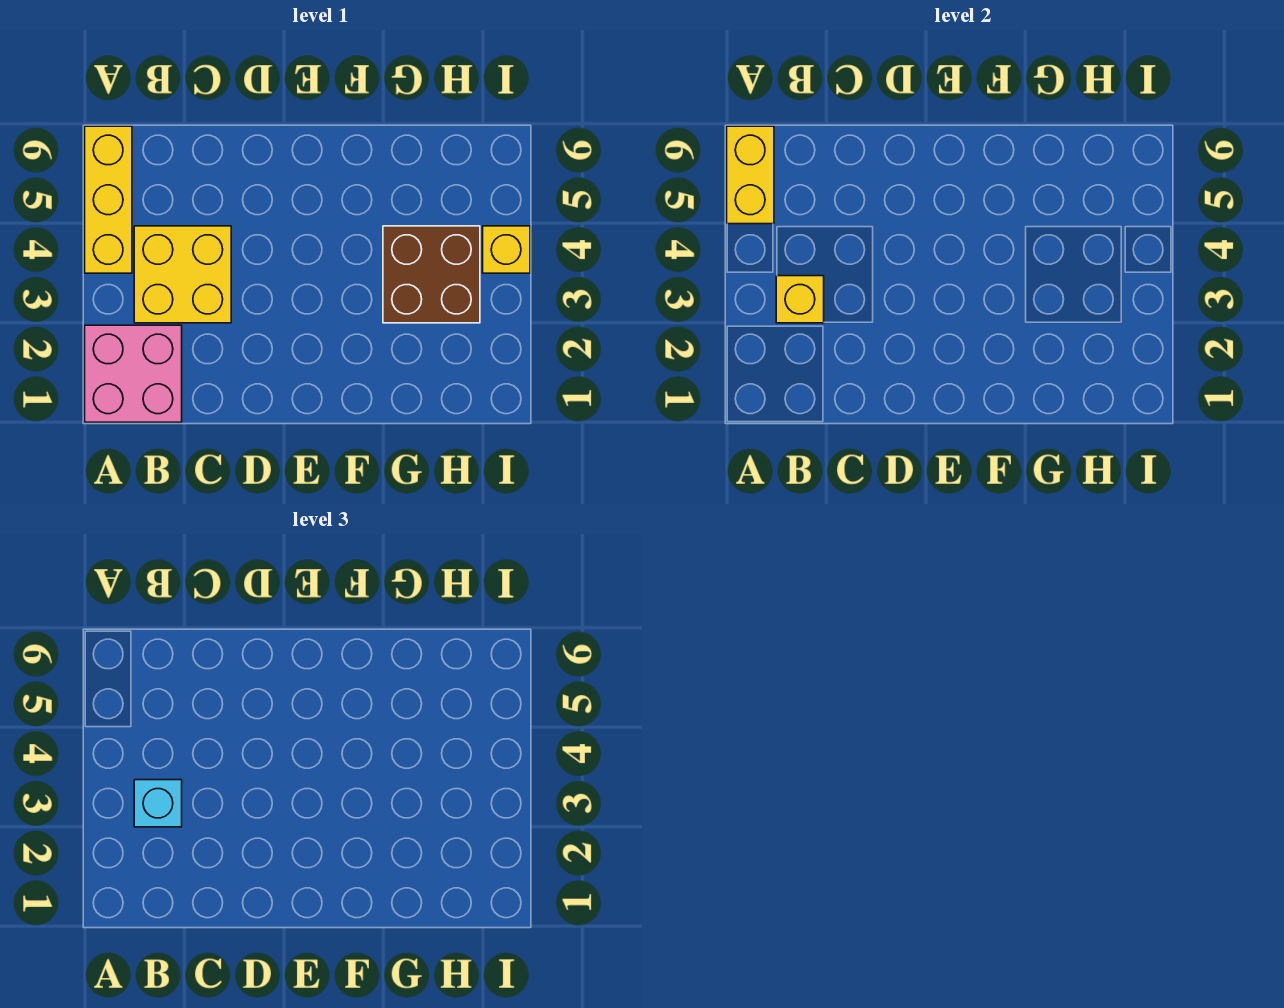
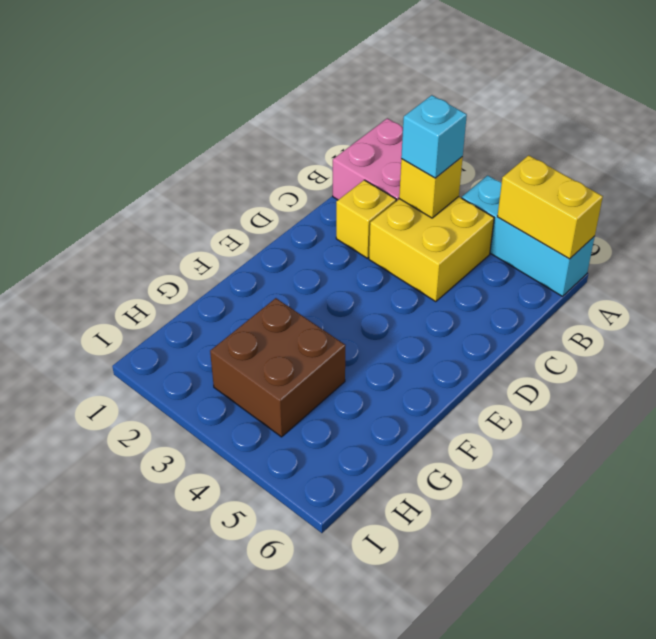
yellow 1x3 brick [85,126,132,273] -> cyan 1x3 brick [462,175,595,296]
yellow 1x1 brick [483,226,530,273] -> yellow 1x1 brick moved to [336,180,396,258]

